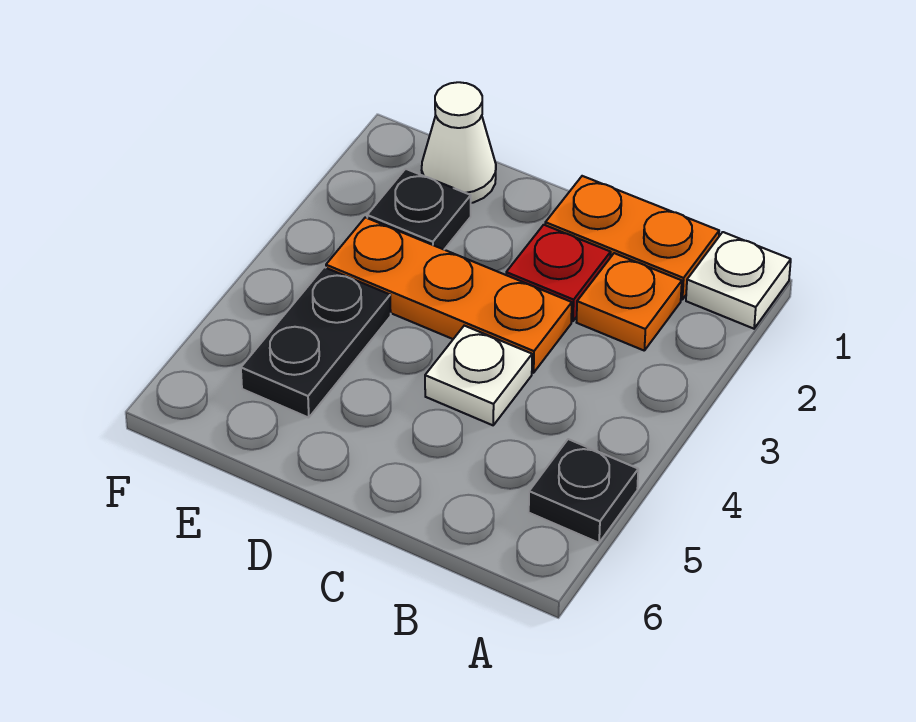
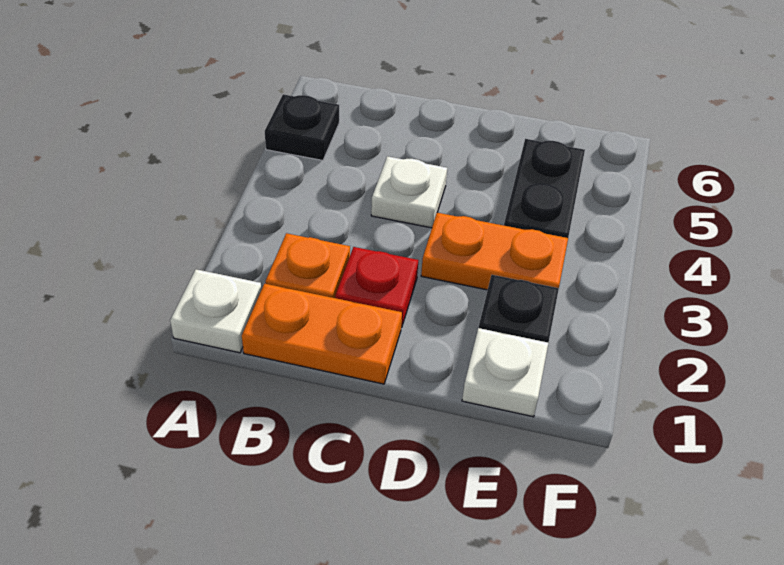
orange 1x3 plate [326,217,572,373] -> orange 1x2 plate [421,213,568,290]
white 1x1 cone [422,82,496,203] -> white 1x1 plate [462,328,548,417]

